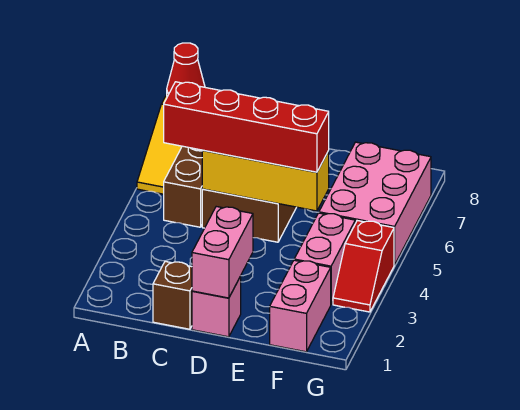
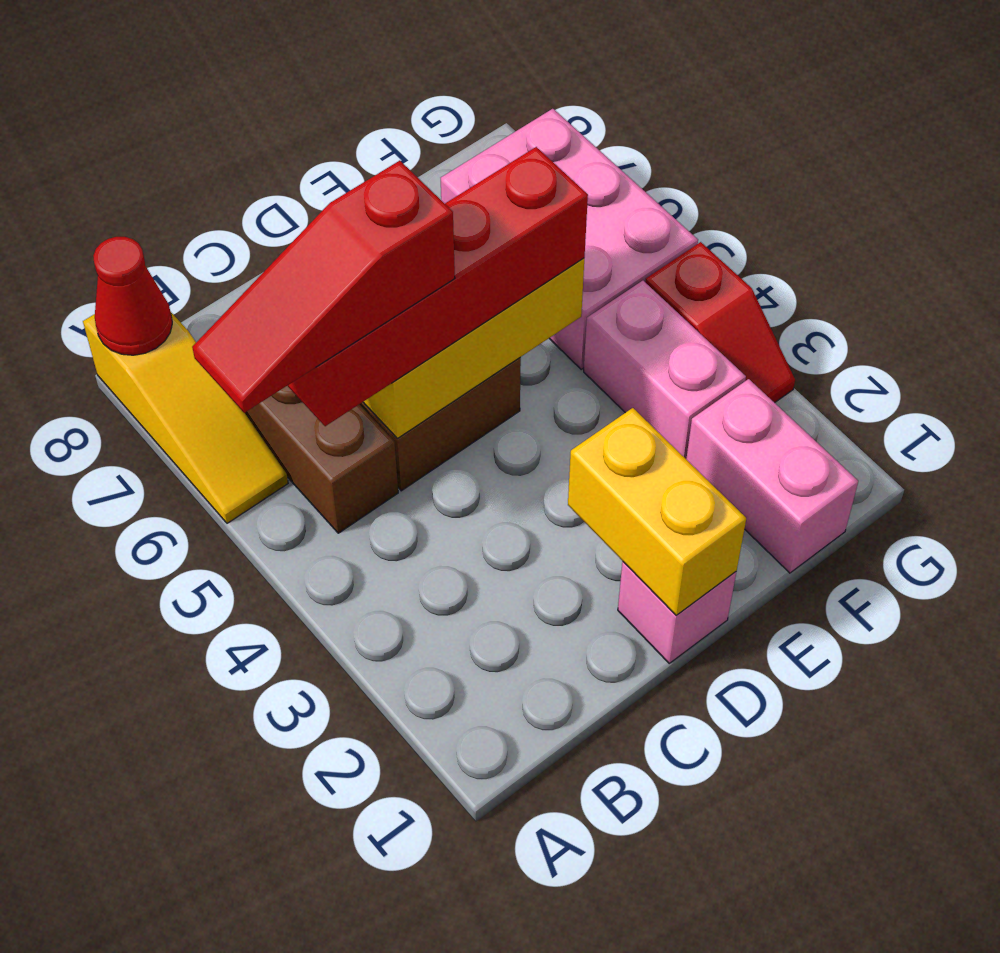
none -> red 1x3 slope [192,161,455,413]
brown 1x1 brick [153,261,192,329] -> none
pink 1x2 brick [192,207,253,298] -> yellow 1x2 brick [568,408,746,615]

